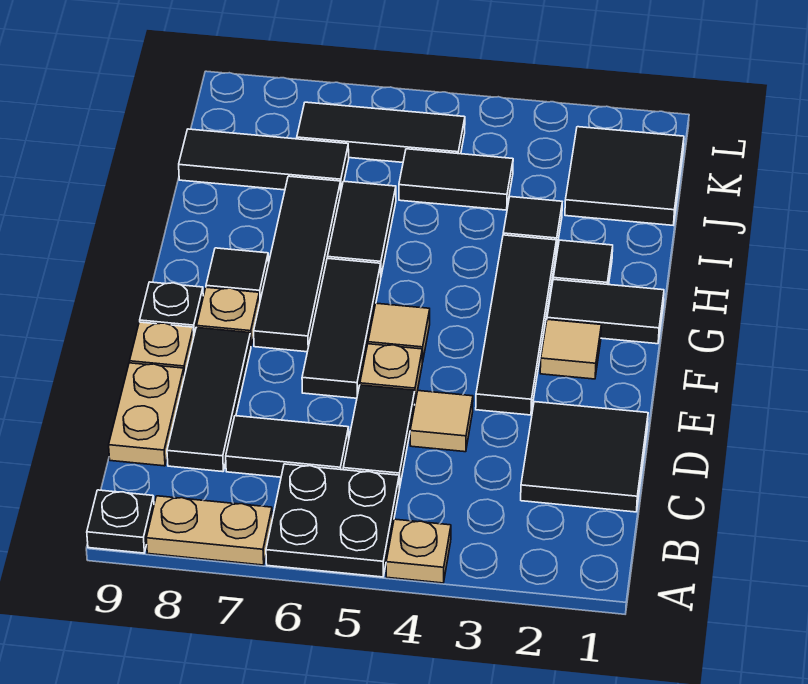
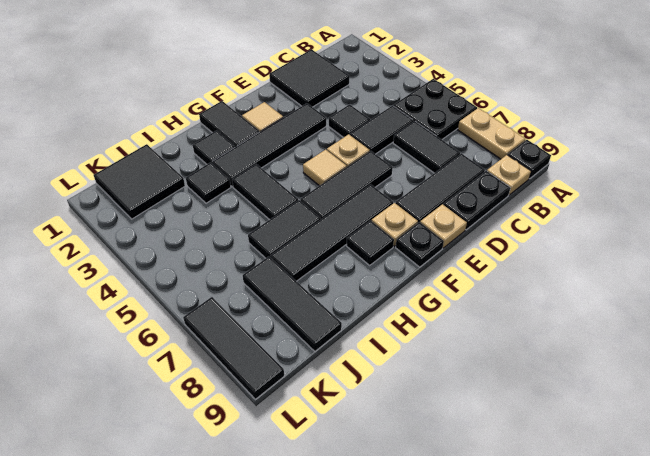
tan 1x1 plate [386,519,451,583] -> tan 1x1 plate moved to [487,155,531,195]
tan 1x2 plate [109,363,184,466] -> black 1x2 plate [443,171,510,230]
tan 1x1 tile [410,391,473,452] -> black 1x1 tile [329,104,370,138]
black 1x2 tile [399,149,513,210] -> black 1x2 tile moved to [232,164,298,220]
black 1x3 tile [297,102,465,162] -> black 1x3 tile moved to [183,297,284,399]

